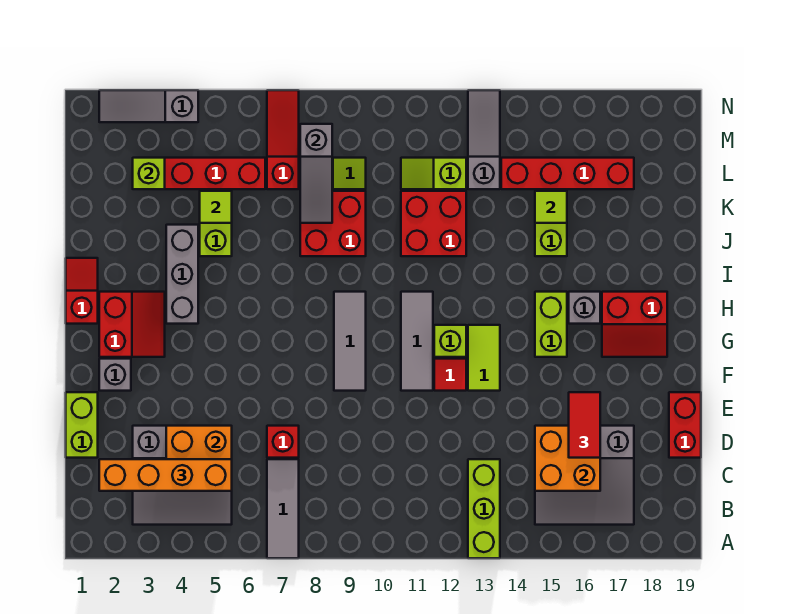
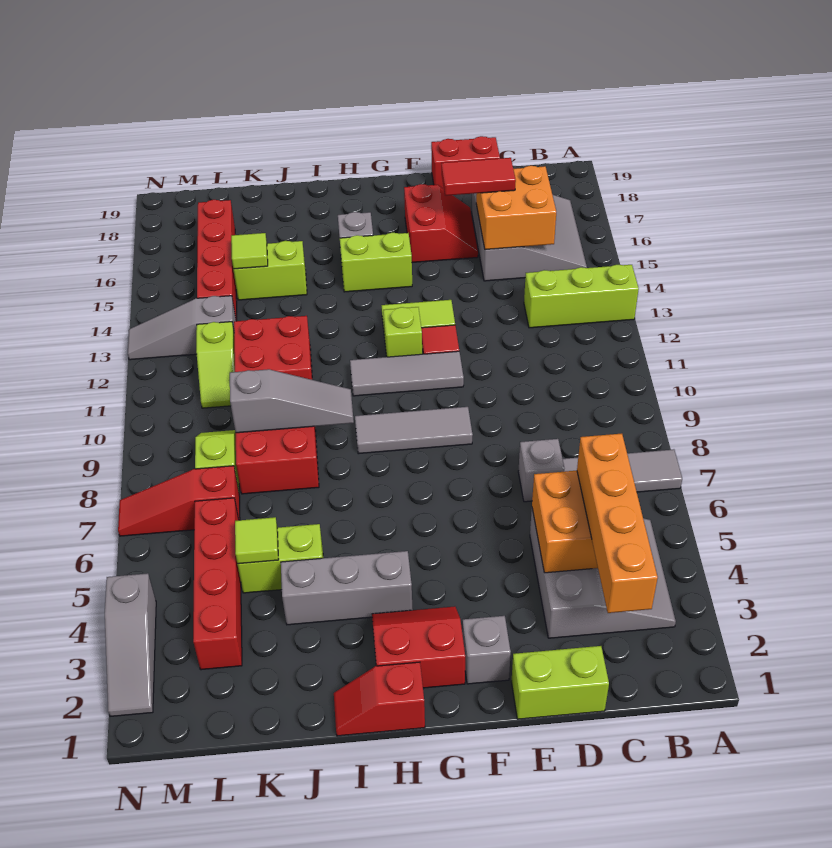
red 1x1 brick [267,426,299,458] -> grey 1x1 brick [518,439,564,502]
red 2x2 slope [602,292,667,357] -> red 2x2 slope moved to [404,184,478,263]
grey 1x3 slope [300,124,332,223] -> grey 1x3 slope moved to [230,369,354,433]
lime 1x1 brick [133,158,165,189] -> none

